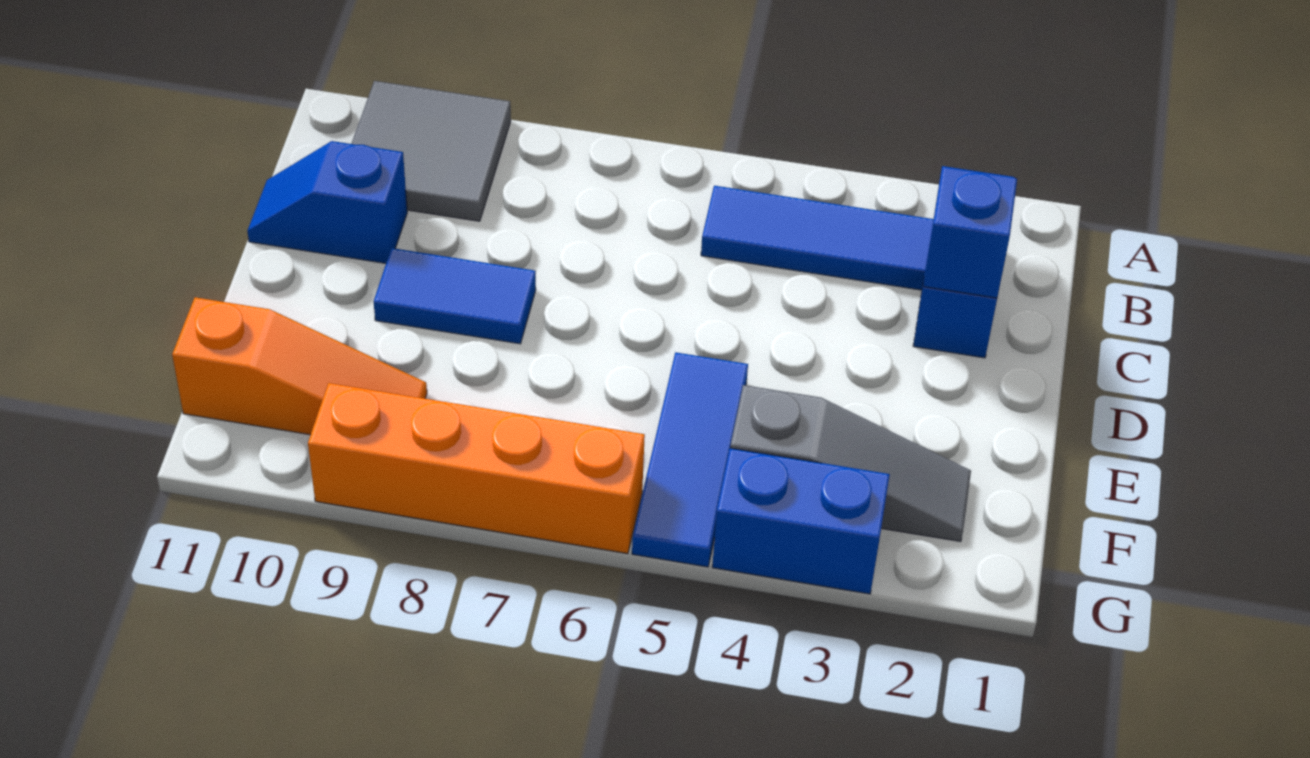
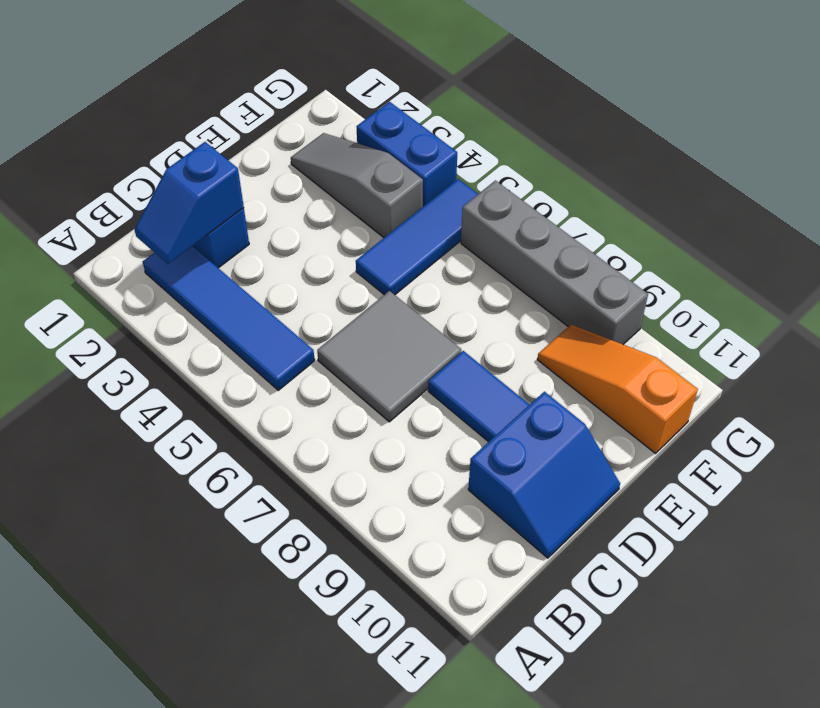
grey 2x2 tile [351,81,511,221] -> grey 2x2 tile moved to [317,291,461,422]
blue 1x2 slope [247,141,407,263] -> blue 2x2 slope [468,392,620,558]
orange 1x4 brick [308,383,645,554] -> grey 1x4 brick [461,181,648,344]

